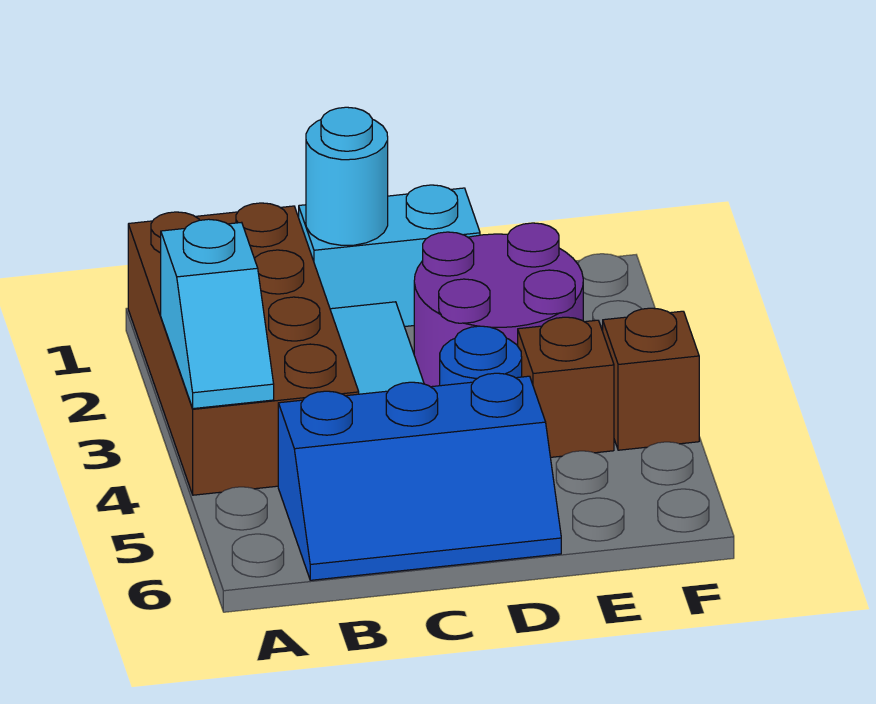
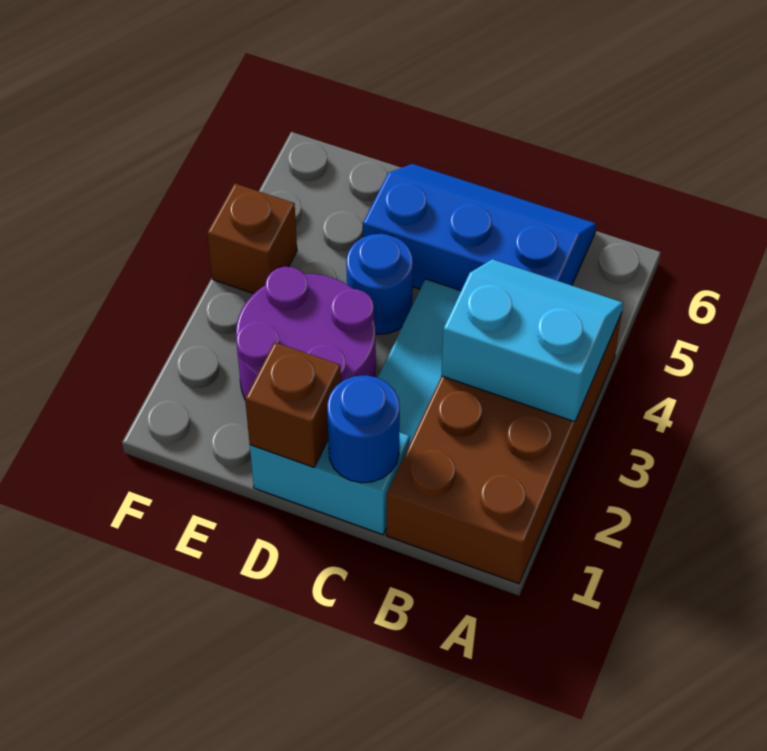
cyan 1x2 slope [161,219,274,409] -> cyan 2x2 slope [441,259,623,422]
cyan 1x1 round brick [306,107,388,245] -> blue 1x1 round brick [327,375,400,483]
brown 1x1 brick [518,317,614,457] -> brown 1x1 brick moved to [245,342,341,467]

